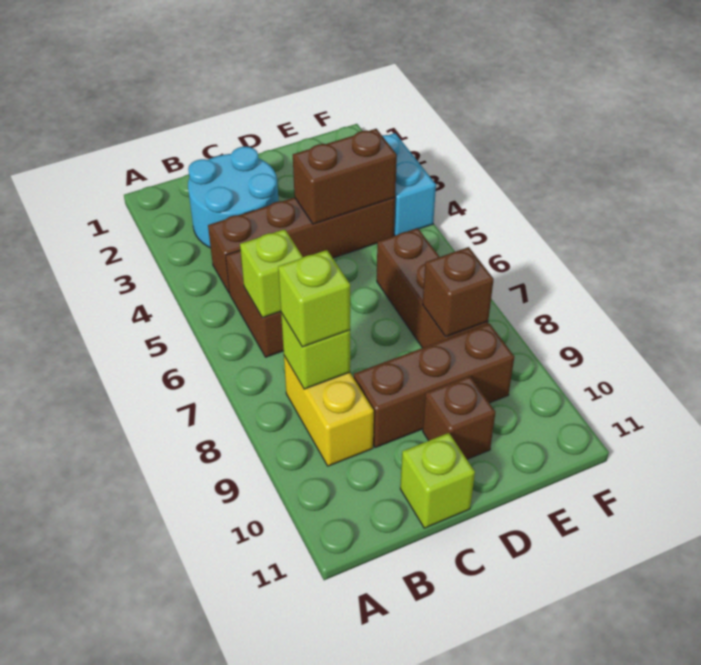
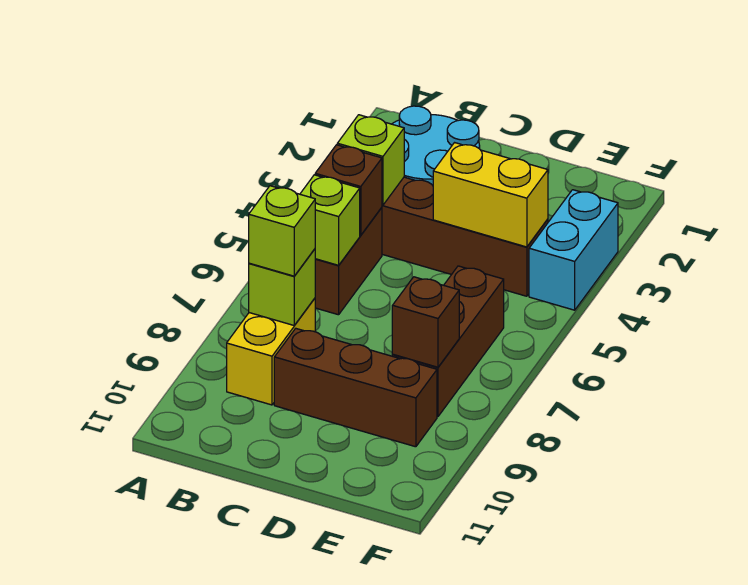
lime 1x1 brick [400,433,475,528] -> lime 1x1 brick moved to [337,115,404,205]
brown 1x2 brick [293,129,397,224] -> yellow 1x2 brick [433,143,548,247]
brown 1x1 brick [423,376,496,459] -> brown 1x1 brick moved to [315,145,382,235]

